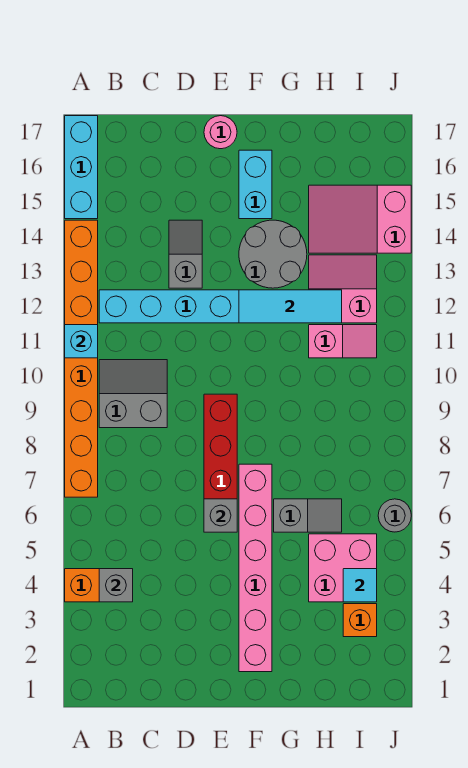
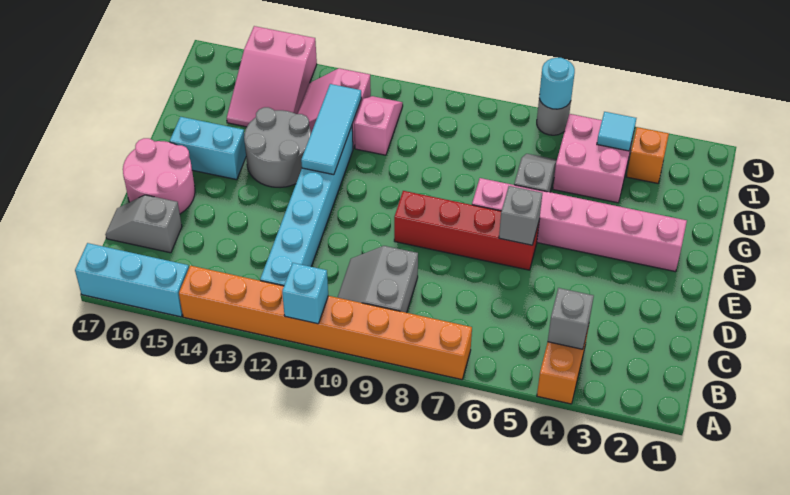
grey 1x2 slope [169,220,202,288] -> grey 1x2 slope moved to [105,195,182,253]
pink 1x1 round brick [204,116,237,149] -> pink 2x2 round brick [123,138,195,214]
none -> cyan 1x1 round brick [539,58,575,109]

